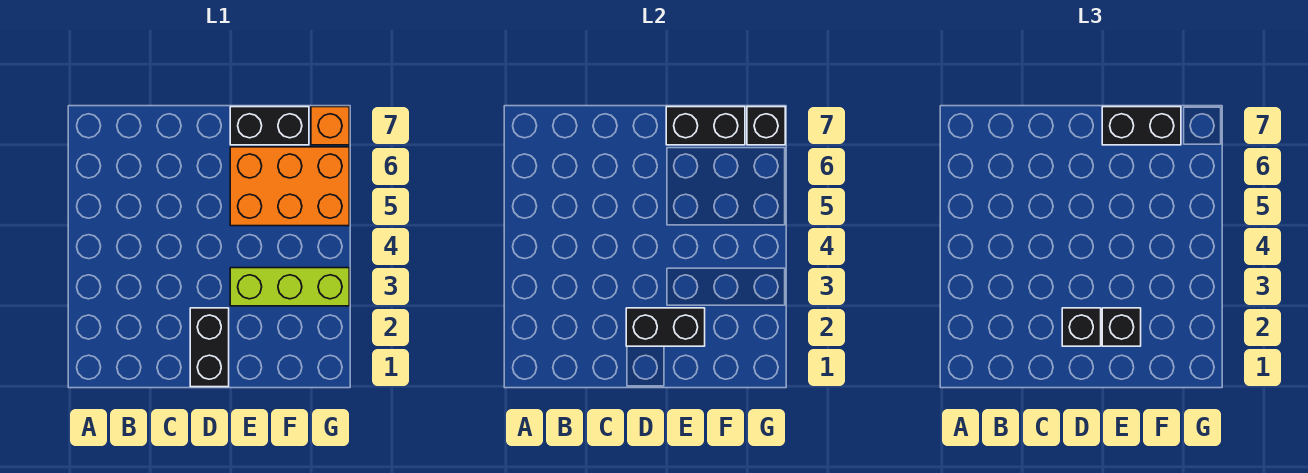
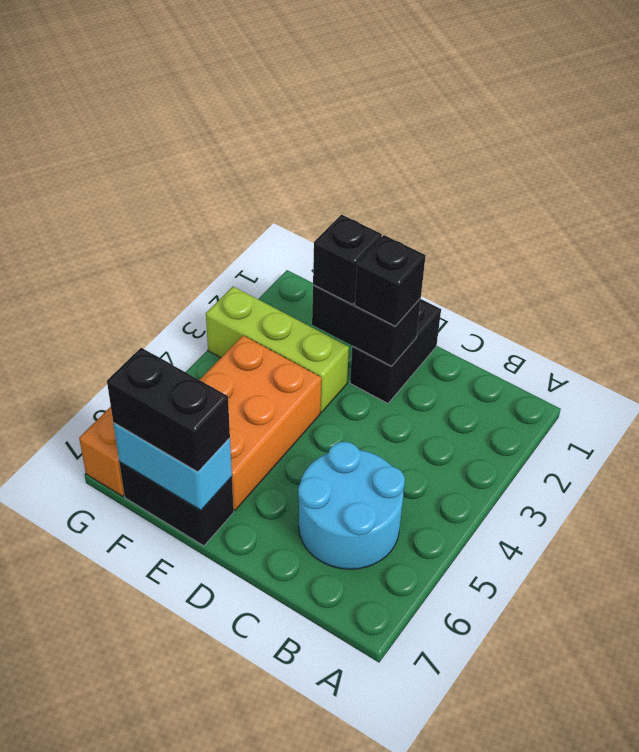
none -> cyan 2x2 round brick [298,442,405,569]
orange 2x3 brick [230,147,349,226] -> orange 2x3 brick turned to [200,336,321,510]
black 1x2 brick [666,107,745,145] -> cyan 1x2 brick [113,423,232,510]
black 1x1 brick [747,107,785,145] -> none

